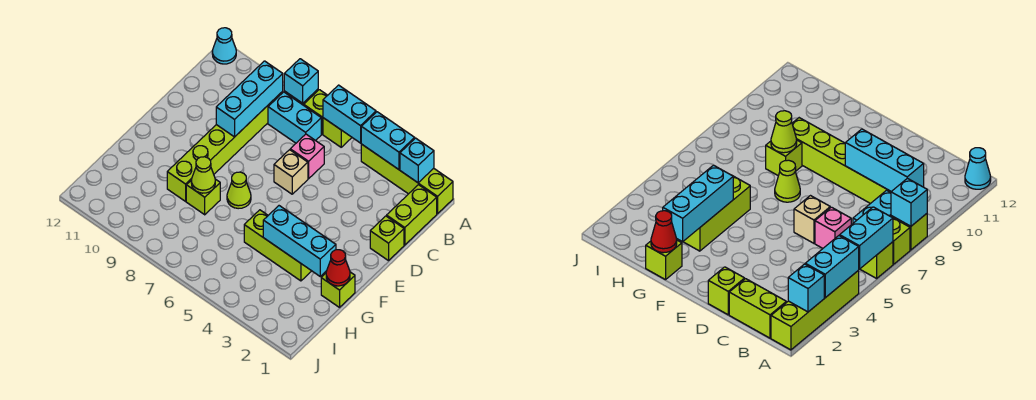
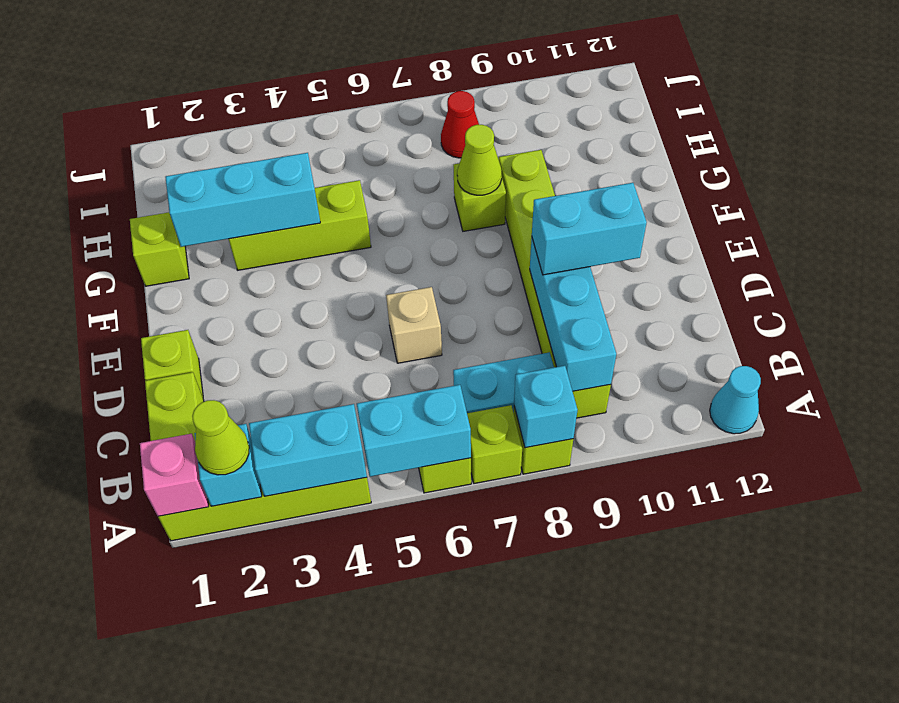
pink 1x1 brick [290,134,324,179] -> pink 1x1 brick moved to [140,434,209,516]
none -> cyan 1x2 brick [532,183,647,275]
lime 1x1 cone [227,172,251,209] -> lime 1x1 cone moved to [192,400,249,475]
red 1x1 cone [326,250,350,286] -> red 1x1 cone moved to [441,91,479,158]

